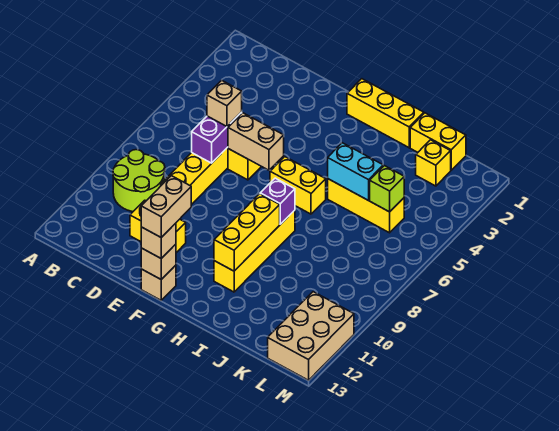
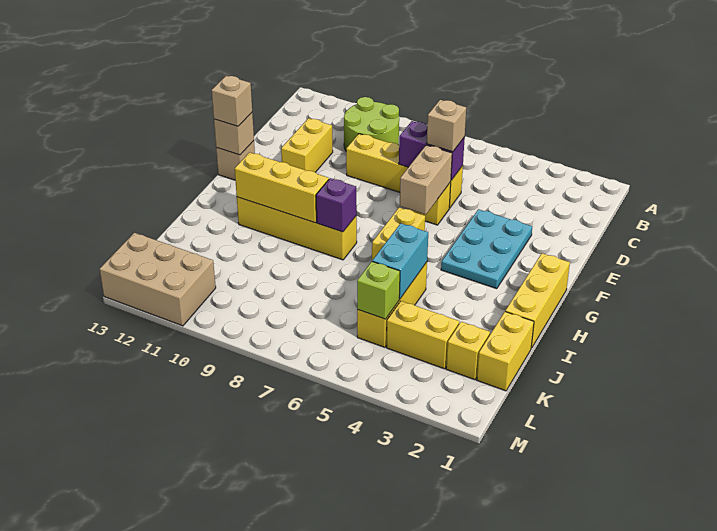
none -> cyan 2x3 plate [441,209,532,289]
tan 1x2 brick [141,176,191,237] -> none
none -> yellow 1x2 brick [386,301,459,369]

